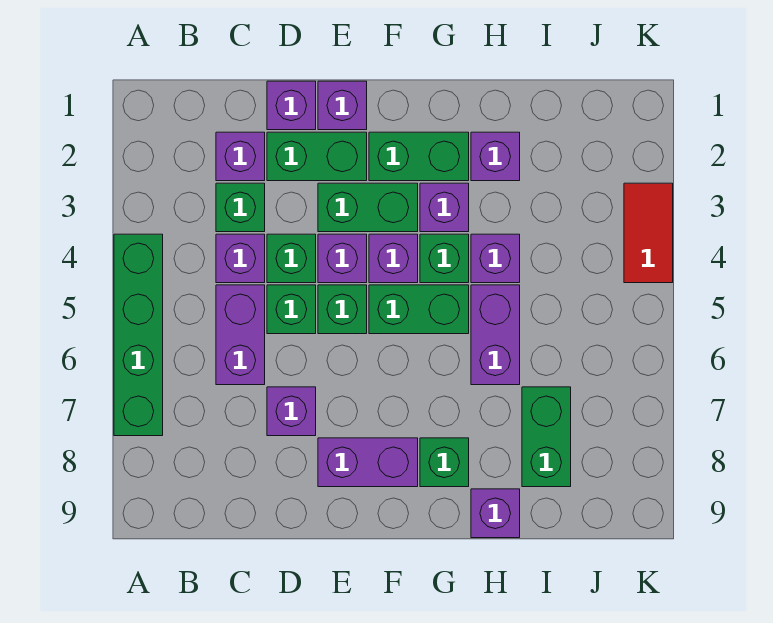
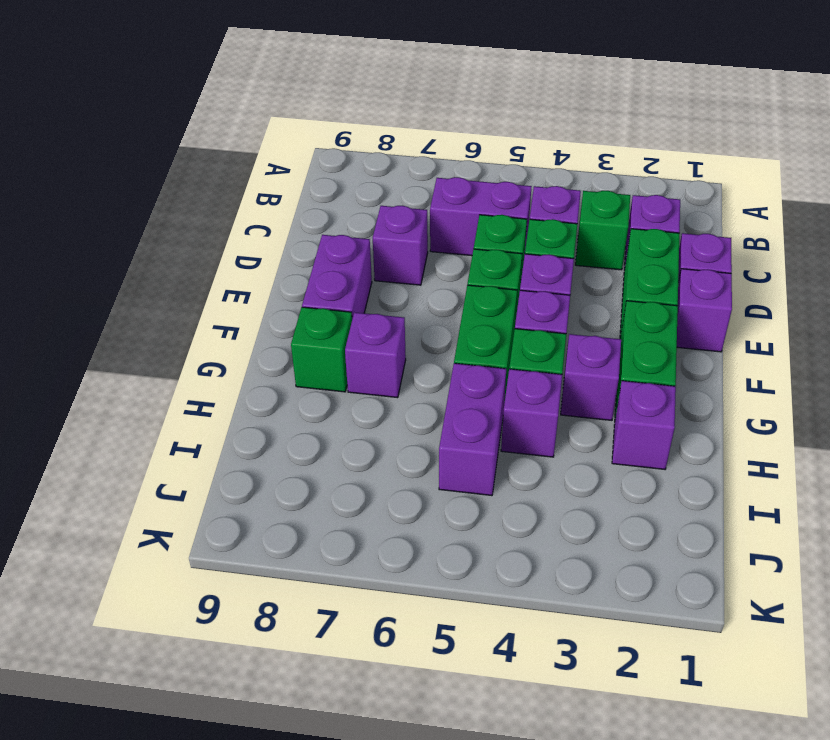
green 1x4 brick [114,234,163,436] -> none
green 1x2 brick [318,183,418,232] -> none
purple 1x2 brick [471,285,520,385] -> purple 1x2 brick turned to [439,363,506,496]
purple 1x1 brick [471,489,520,538] -> purple 1x1 brick moved to [345,312,406,398]
green 1x2 brick [522,387,571,487] -> none
red 1x2 tile [624,183,673,283] -> none

